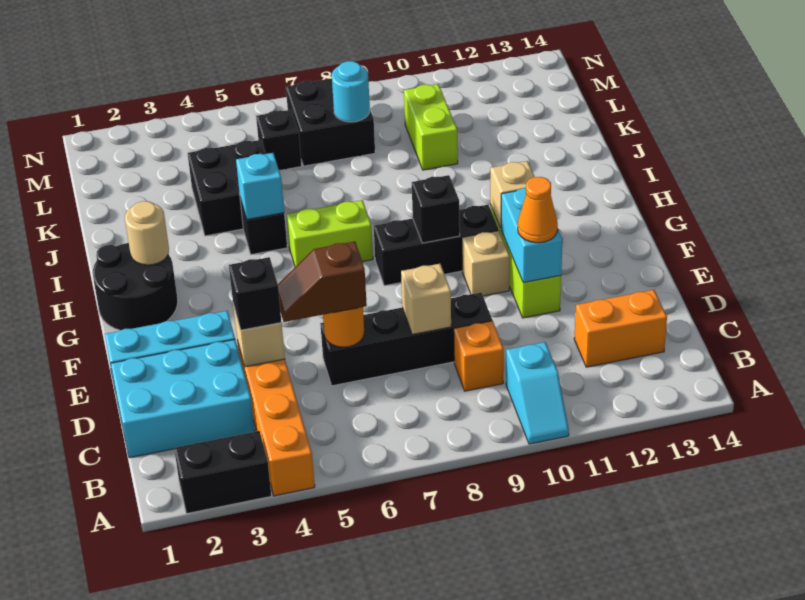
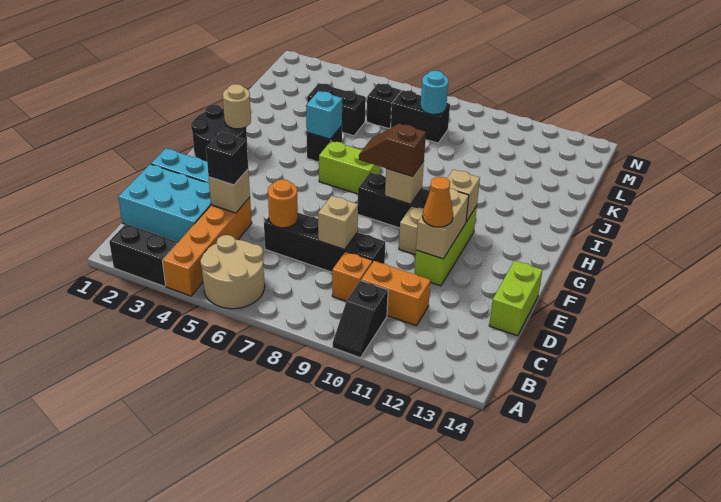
none -> tan 2x2 round brick [200,235,265,309]
cyan 1x2 slope [506,342,569,444] -> black 1x2 slope [333,280,388,358]
orange 1x2 brick [574,290,667,367] -> orange 1x2 brick moved to [361,261,431,326]
brown 1x2 slope [278,241,367,322] -> brown 1x2 slope moved to [359,124,426,176]
cyan 1x2 brick [501,188,562,283] -> tan 1x2 brick [416,188,469,259]
black 1x1 brick [412,175,460,243] -> tan 1x1 brick [385,161,424,204]
black 2x2 brick [188,140,266,236] -> black 1x2 brick [307,83,366,136]
lime 1x2 brick [404,84,458,170] -> lime 1x2 brick moved to [489,261,543,336]
black 2x2 brick [286,78,375,166] -> black 1x2 brick [391,90,450,143]

